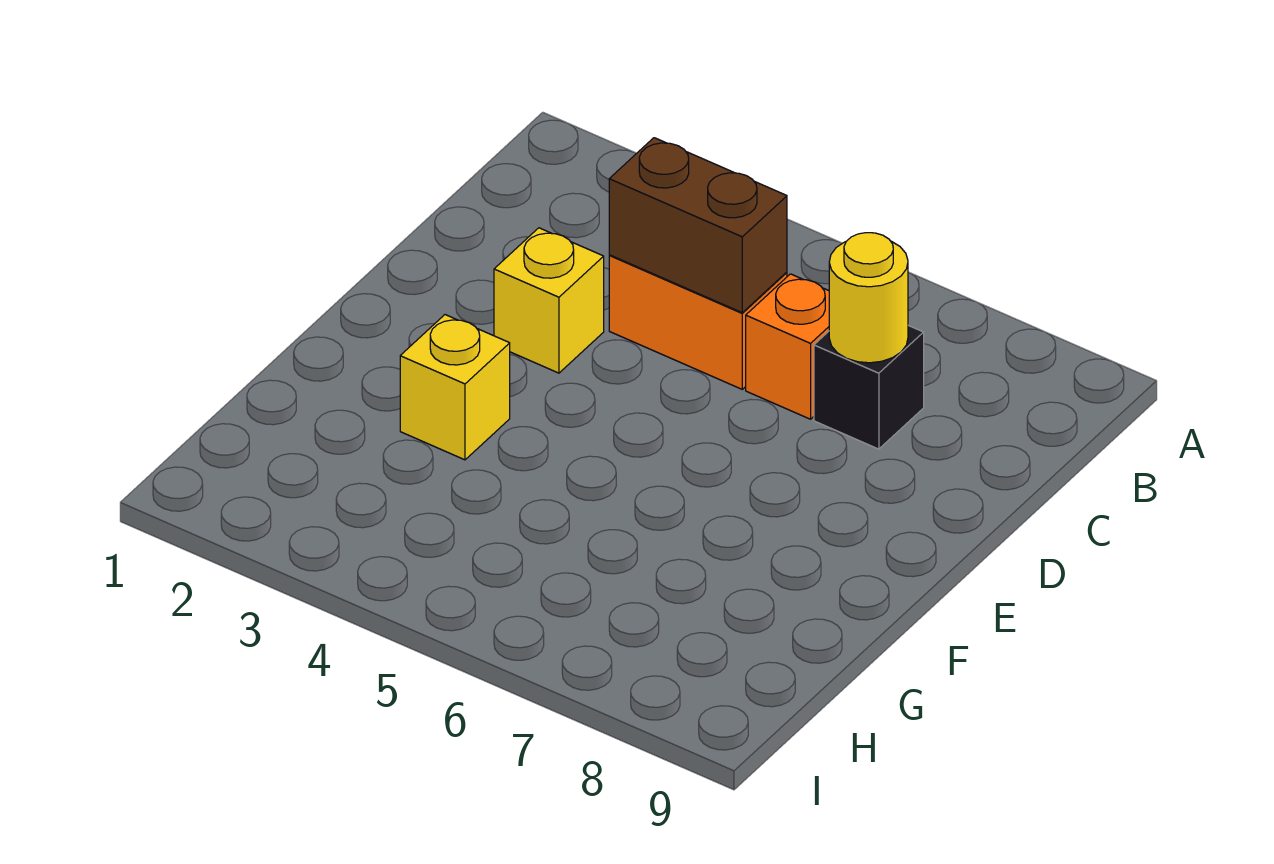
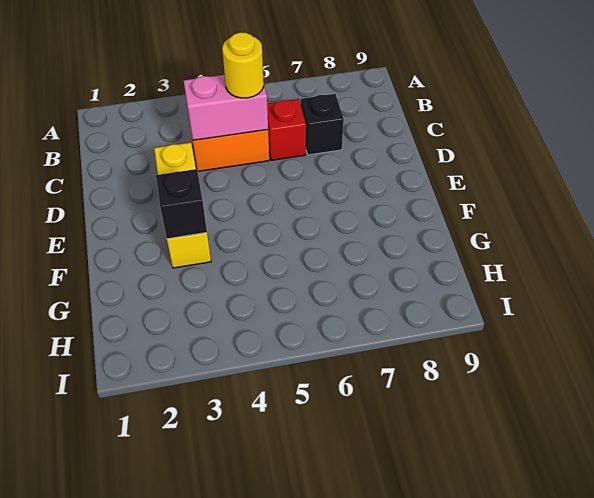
brown 1x2 brick [609,138,787,313] -> pink 1x2 brick [184,75,268,140]
orange 1x1 brick [746,274,829,419] -> red 1x1 brick [267,99,306,160]
yellow 1x1 round brick [829,233,908,363] -> yellow 1x1 round brick moved to [222,32,264,98]
none -> black 1x1 brick [156,169,207,239]

